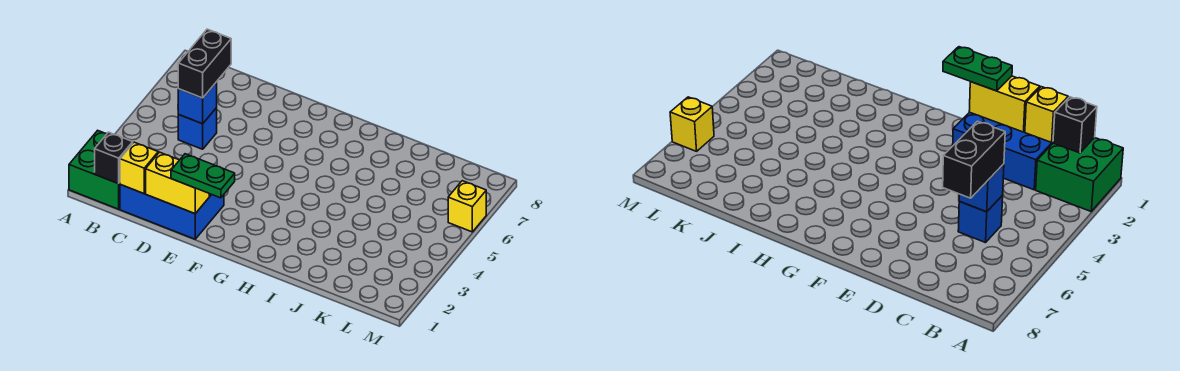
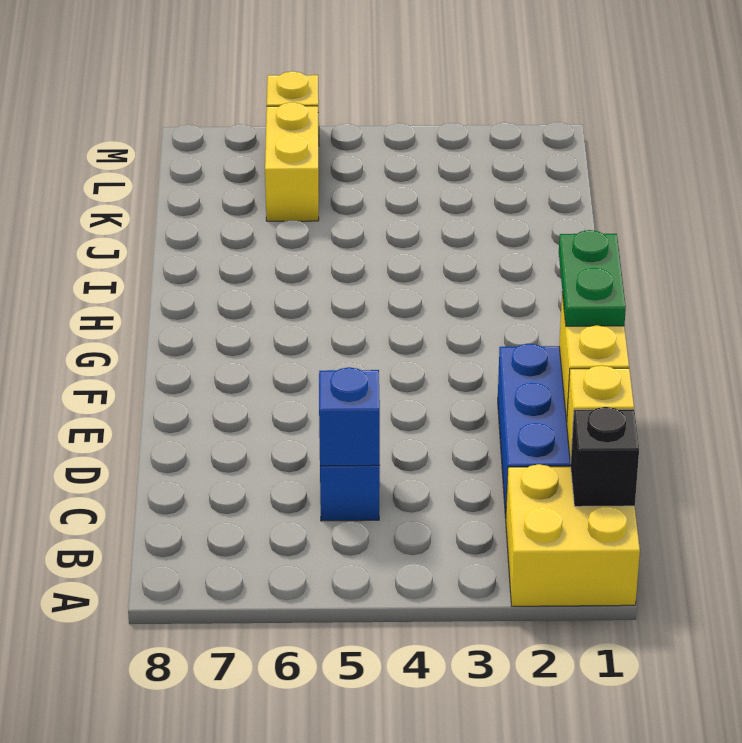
green 2x2 brick [69,130,120,209] -> yellow 2x2 brick [506,464,640,606]
black 1x2 brick [178,29,231,98] -> none
none -> yellow 1x2 brick [265,102,319,221]

